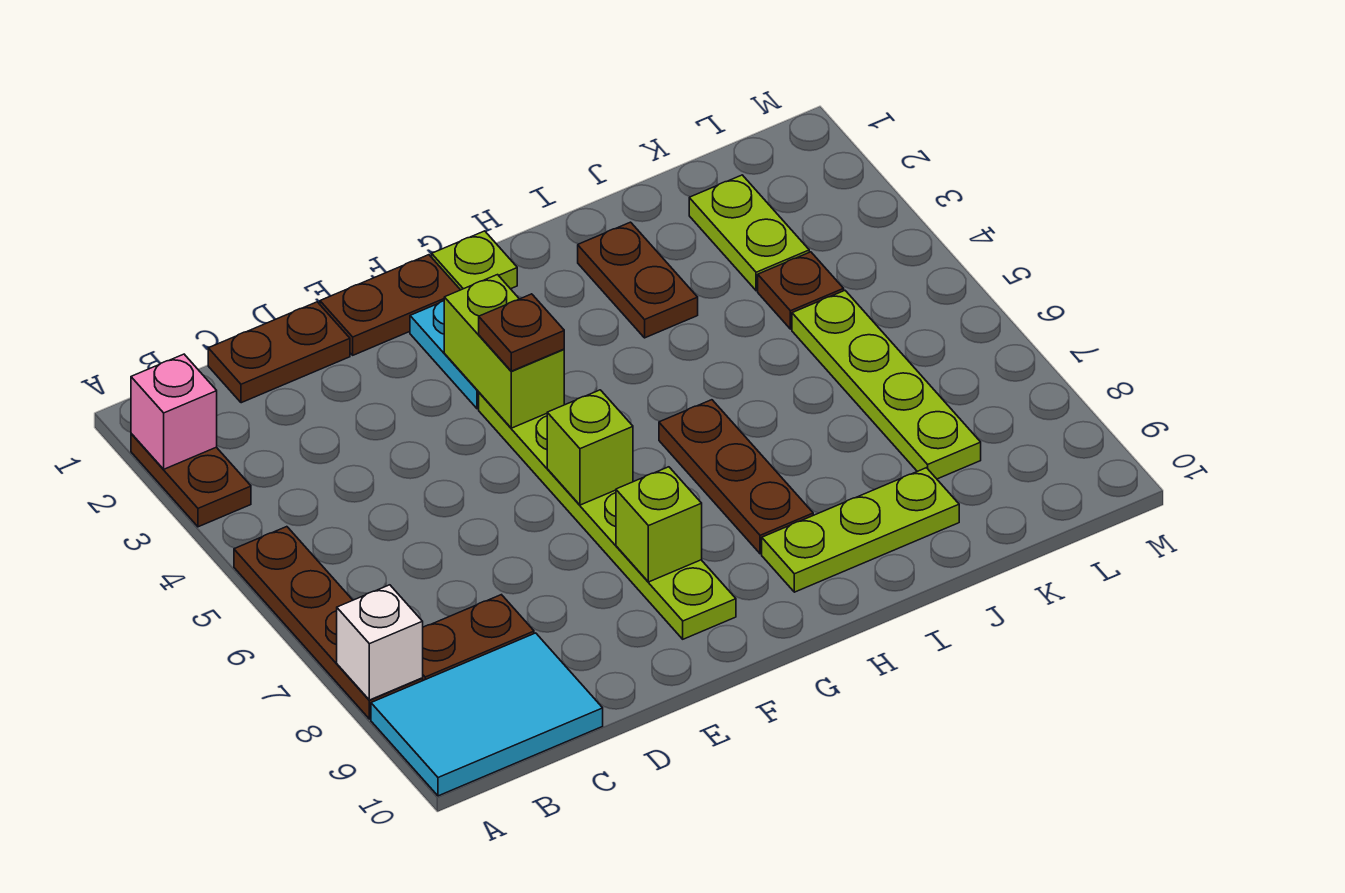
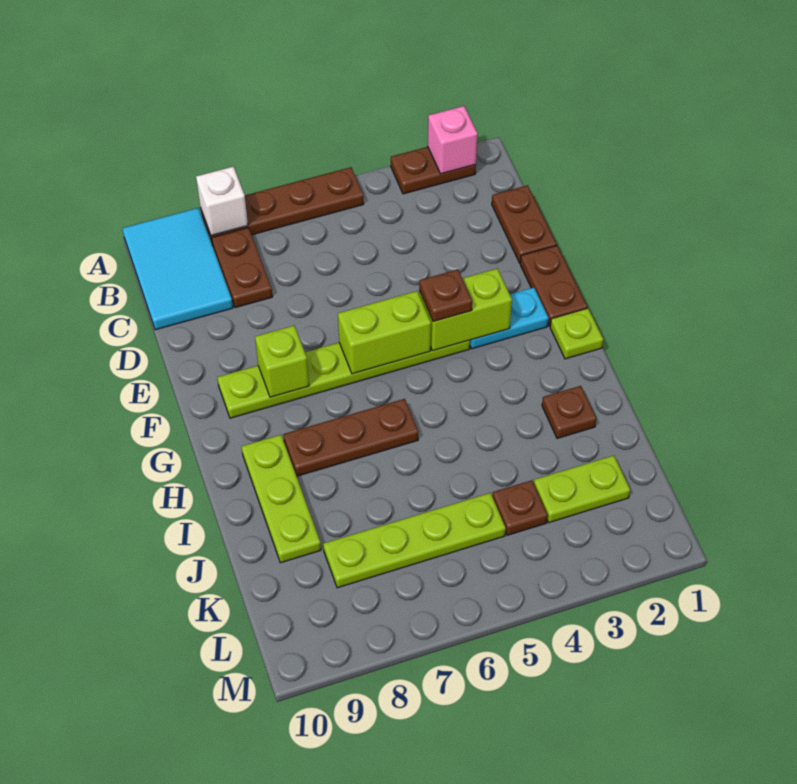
lime 1x1 brick [547,390,633,505] -> lime 1x2 brick [338,291,431,374]
brown 1x2 plate [578,222,698,338] -> brown 1x1 plate [542,386,596,438]

